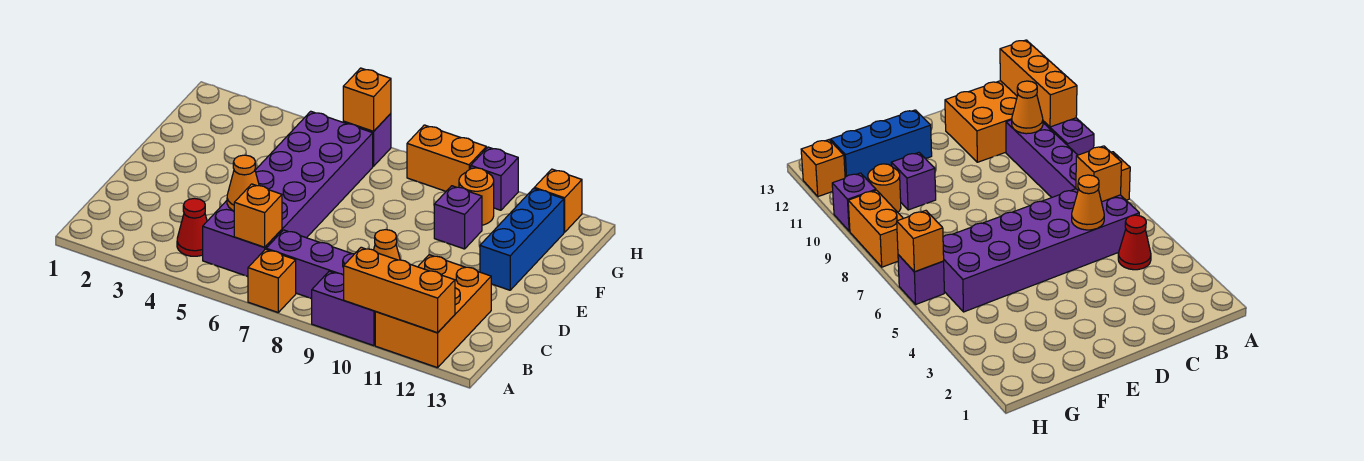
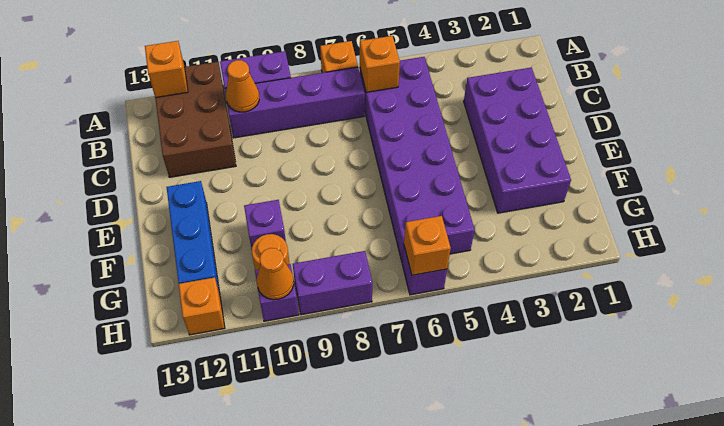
orange 1x3 brick [344,247,455,333] -> orange 1x1 brick [145,41,188,98]
orange 2x3 brick [375,255,491,368] -> brown 2x3 brick [155,62,236,177]
red 1x1 cone [177,198,207,256] -> none
none -> purple 2x4 brick [464,67,571,213]
orange 1x1 cone [227,155,259,211] -> orange 1x1 cone moved to [257,248,294,300]
orange 1x2 brick [407,125,486,191] -> purple 1x2 brick [293,251,372,315]

